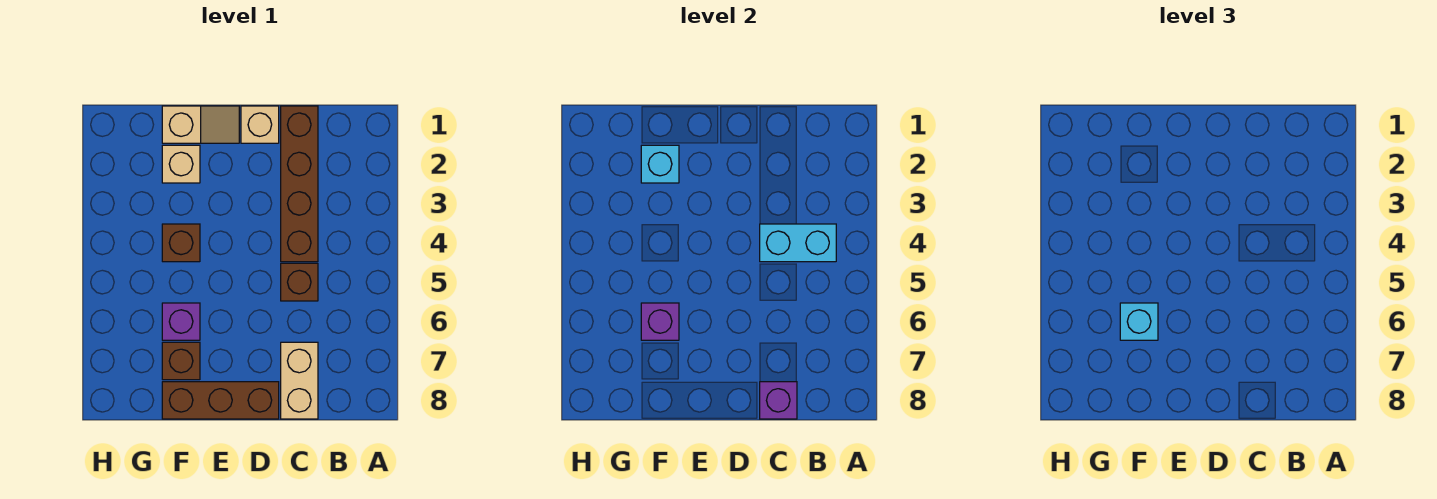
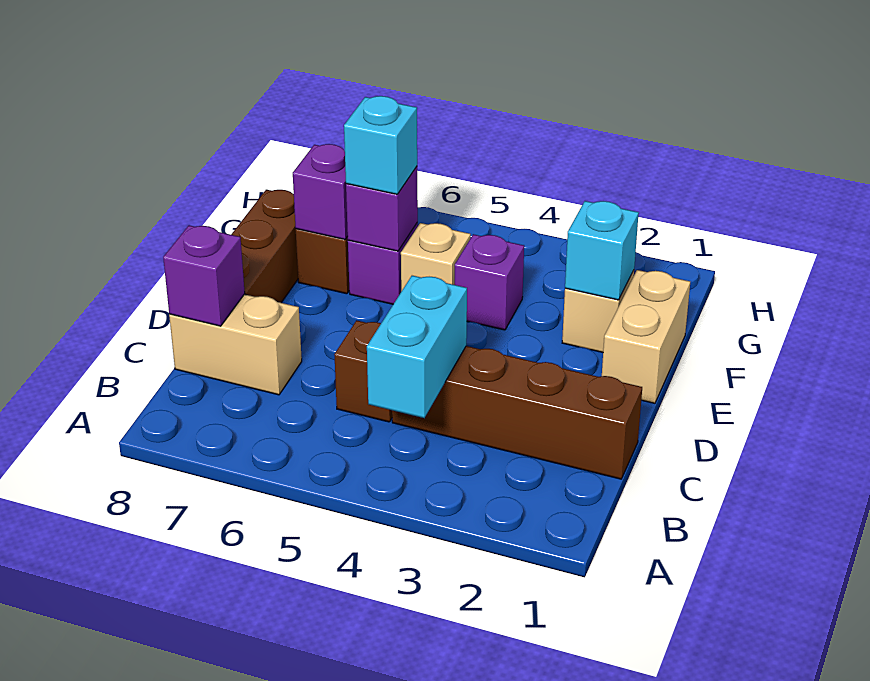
tan 1x1 brick [241,106,279,143] -> tan 1x1 brick moved to [401,223,471,291]
tan 1x2 slope [162,106,239,143] -> tan 1x2 brick [602,270,690,403]
brown 1x1 brick [162,224,200,262] -> purple 1x1 brick [455,234,524,330]
none -> purple 1x1 brick [293,144,348,239]

